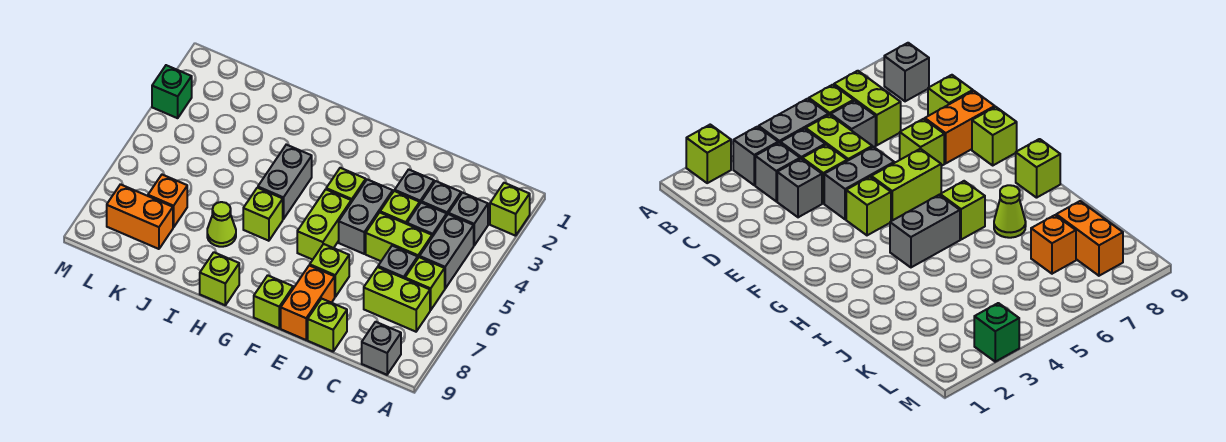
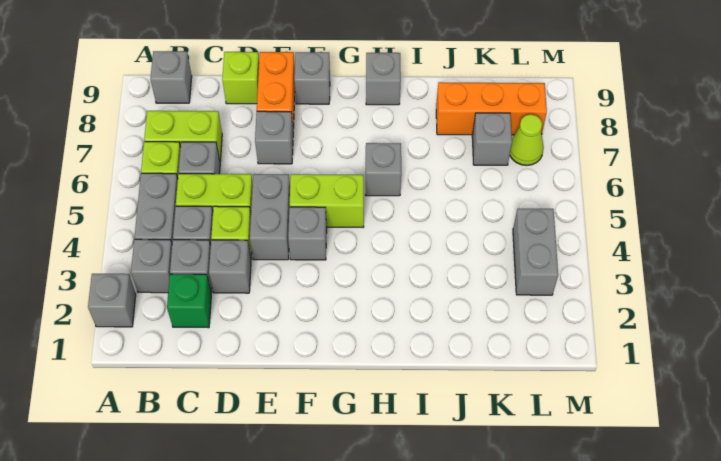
lime 1x1 brick [490,183,530,236] -> grey 1x1 brick [88,274,136,327]
lime 1x1 brick [310,244,349,297] -> grey 1x1 brick [255,111,293,164]
lime 1x1 brick [326,168,366,202] -> grey 1x1 brick [288,207,327,260]
lime 1x2 brick [297,189,351,260] -> lime 1x2 brick turned to [290,174,364,227]
lime 1x1 brick [254,275,293,328] -> grey 1x1 brick [294,52,330,104]
grey 1x2 brick [258,145,312,219] -> grey 1x2 brick moved to [513,209,558,295]
lime 1x1 brick [243,188,283,241] -> grey 1x1 brick [366,143,401,196]
lime 1x1 brick [200,252,239,305] -> grey 1x1 brick [366,53,401,105]
lime 1x1 cone [207,202,236,247] -> lime 1x1 cone moved to [510,114,544,165]
orange 1x1 brick [148,175,187,228] -> grey 1x1 brick [472,113,512,165]
orange 1x2 brick [107,184,173,249] -> orange 1x3 brick [436,82,547,135]
green 1x1 brick [152,65,192,118] -> green 1x1 brick moved to [167,274,211,328]

